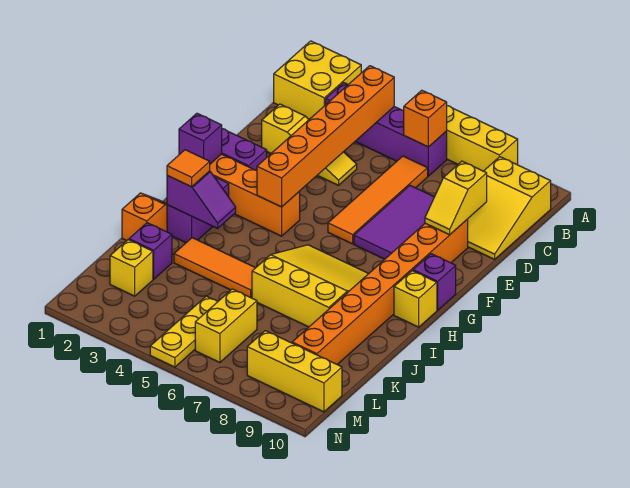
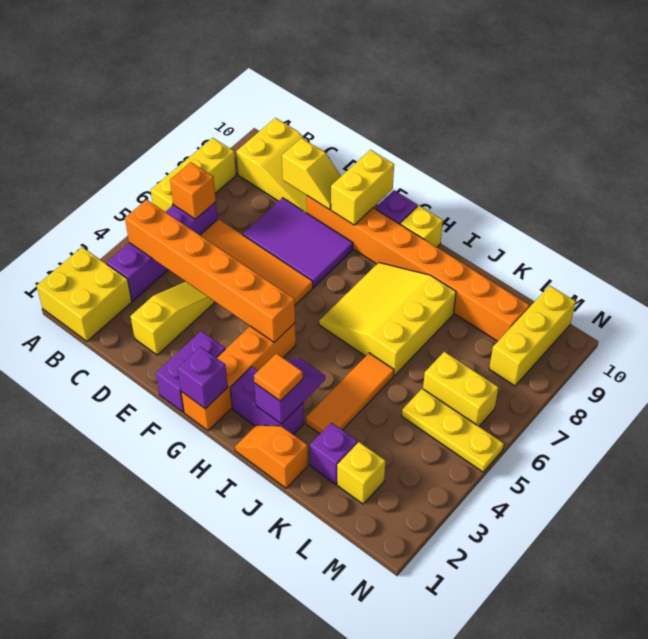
none -> yellow 1x2 brick [331,150,394,225]

